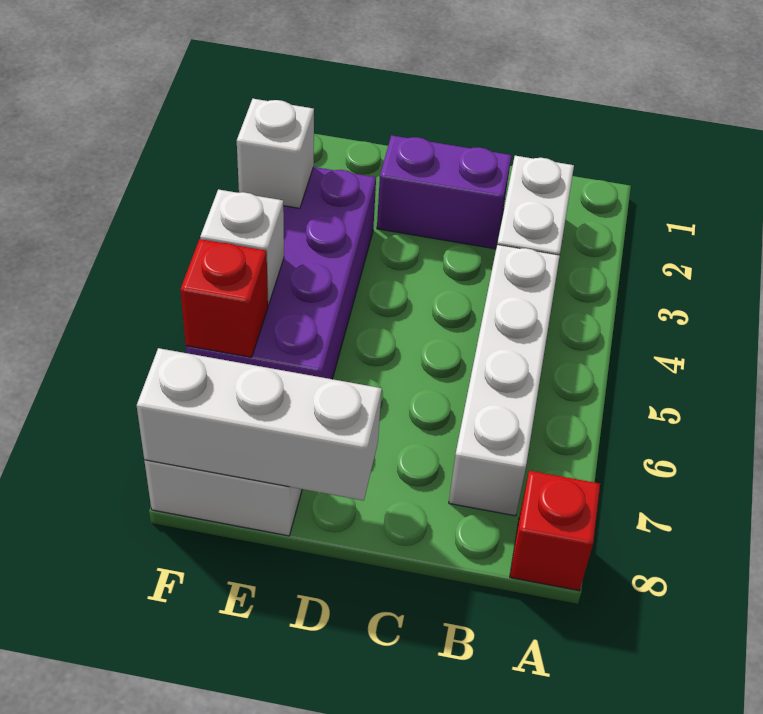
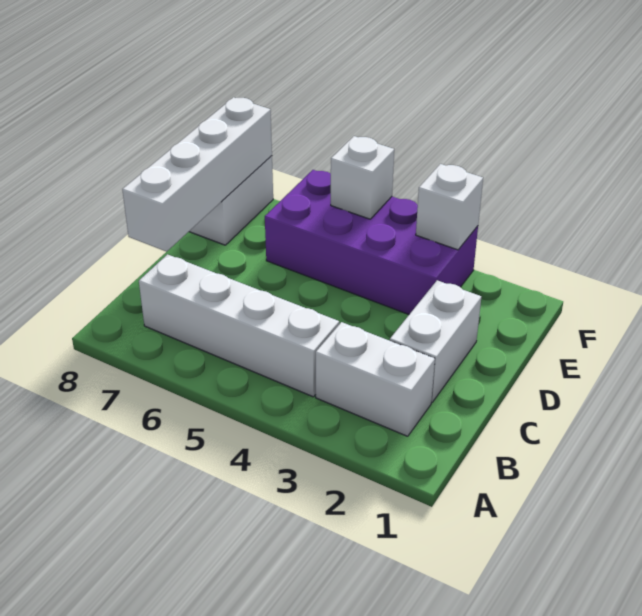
red 1x1 brick [510,471,600,591] -> none
purple 1x2 brick [377,135,512,249] -> white 1x2 brick [390,280,481,402]
white 1x3 brick [137,348,382,501] -> white 1x4 brick [122,97,272,252]
red 1x1 brick [180,239,268,357] -> none

